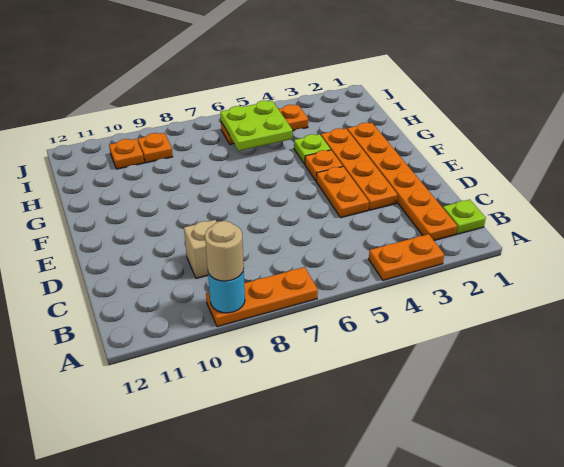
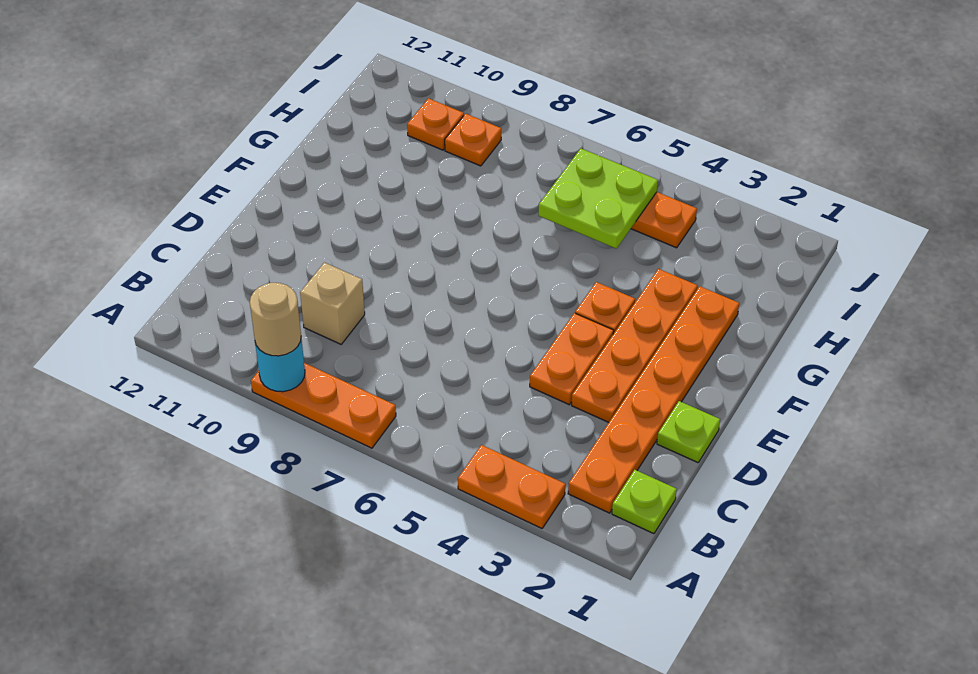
lime 1x1 plate [294,134,331,164] -> lime 1x1 plate moved to [657,401,720,462]

